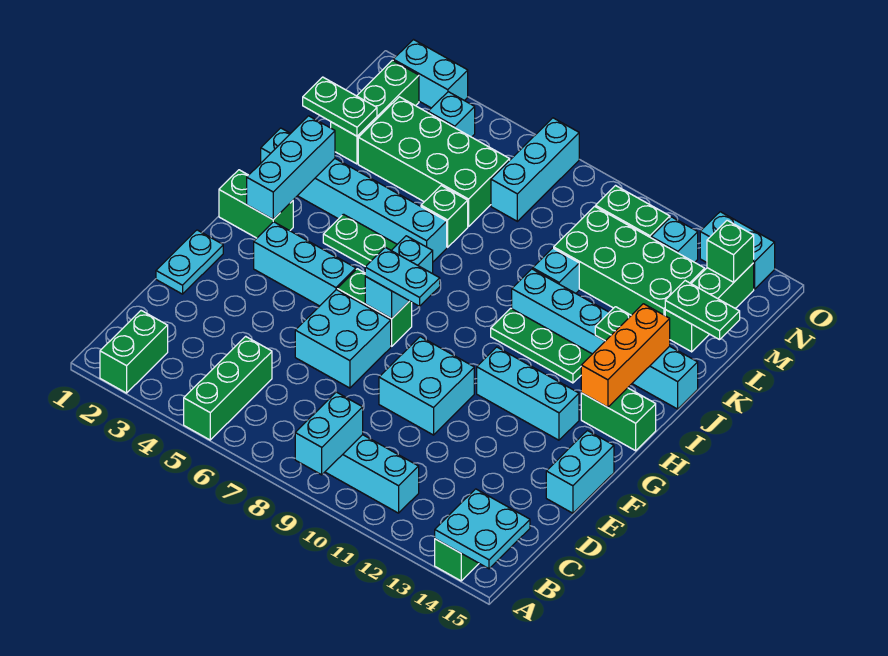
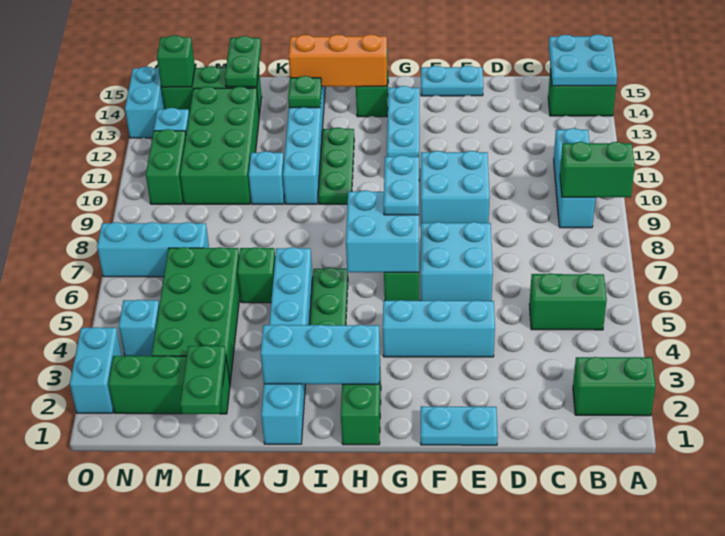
green 1x3 brick [184,336,272,440] -> green 1x2 brick [529,273,607,330]
cyan 1x2 brick [295,392,363,475] -> green 1x2 brick [560,142,635,197]
cyan 1x2 brick [546,431,614,513] -> cyan 1x2 plate [421,66,483,96]
cyan 1x3 brick [254,222,356,306] -> cyan 1x3 brick turned to [383,300,495,357]
cyan 1x2 brick [365,236,433,319] -> cyan 2x2 brick [346,190,419,272]

